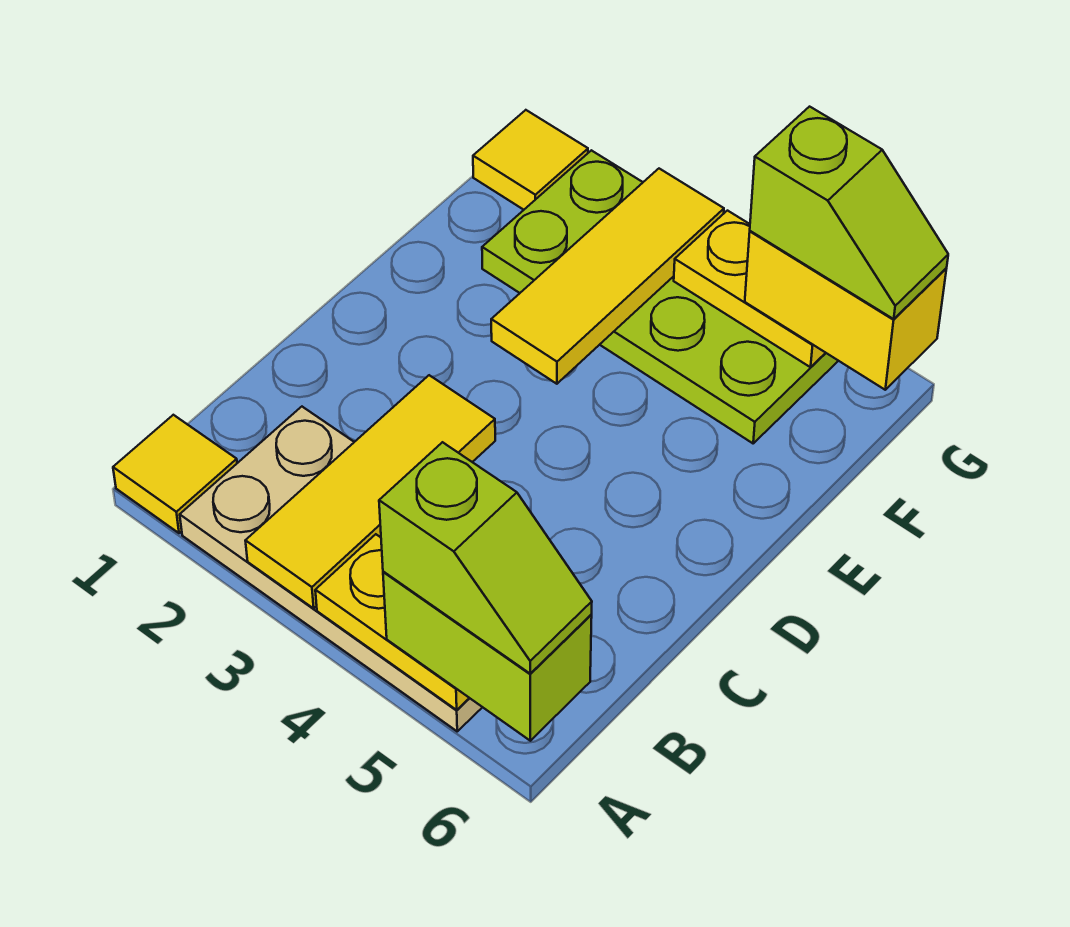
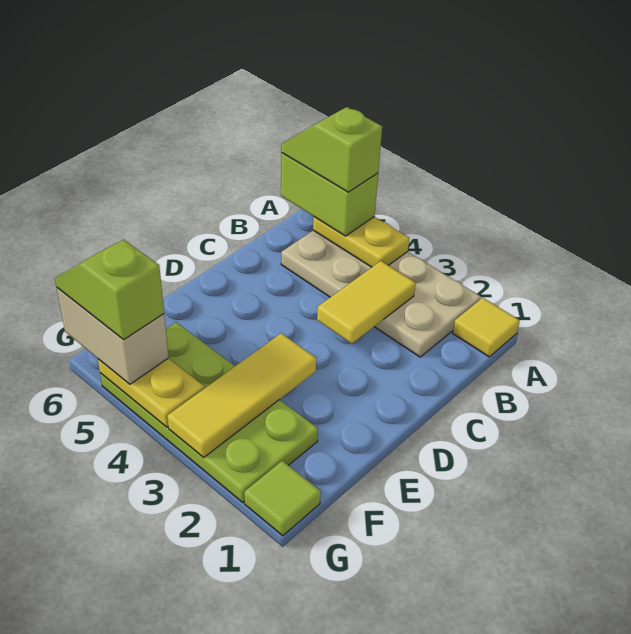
yellow 1x3 tile [245,375,495,608] -> yellow 1x2 tile [317,261,416,344]
yellow 1x1 tile [473,110,588,210] -> lime 1x1 tile [244,461,321,536]
yellow 1x2 brick [745,231,946,390] -> tan 1x2 brick [57,288,169,384]

